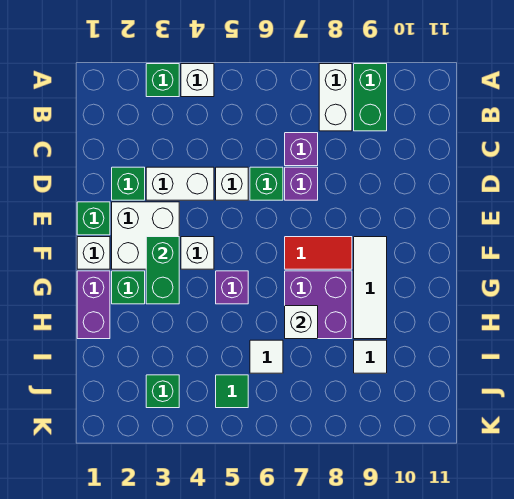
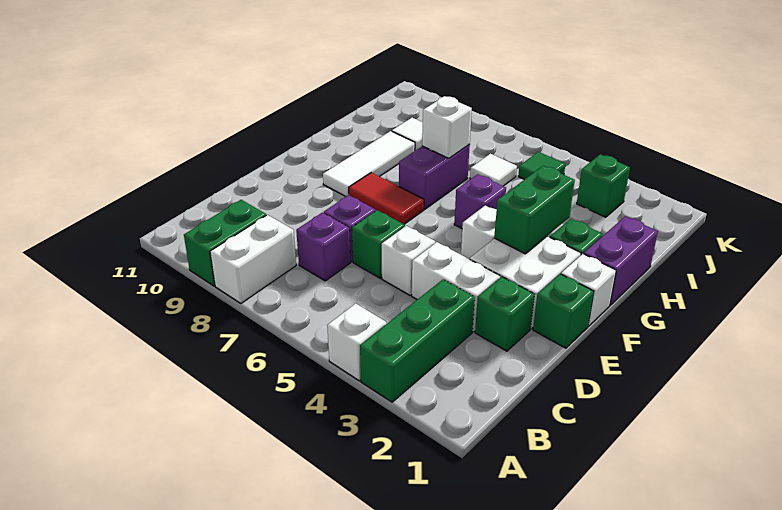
green 1x1 brick [146,64,179,97] -> green 1x3 brick [360,279,475,402]
purple 2x2 brick [285,271,352,339] -> purple 1x2 brick [399,145,470,209]

